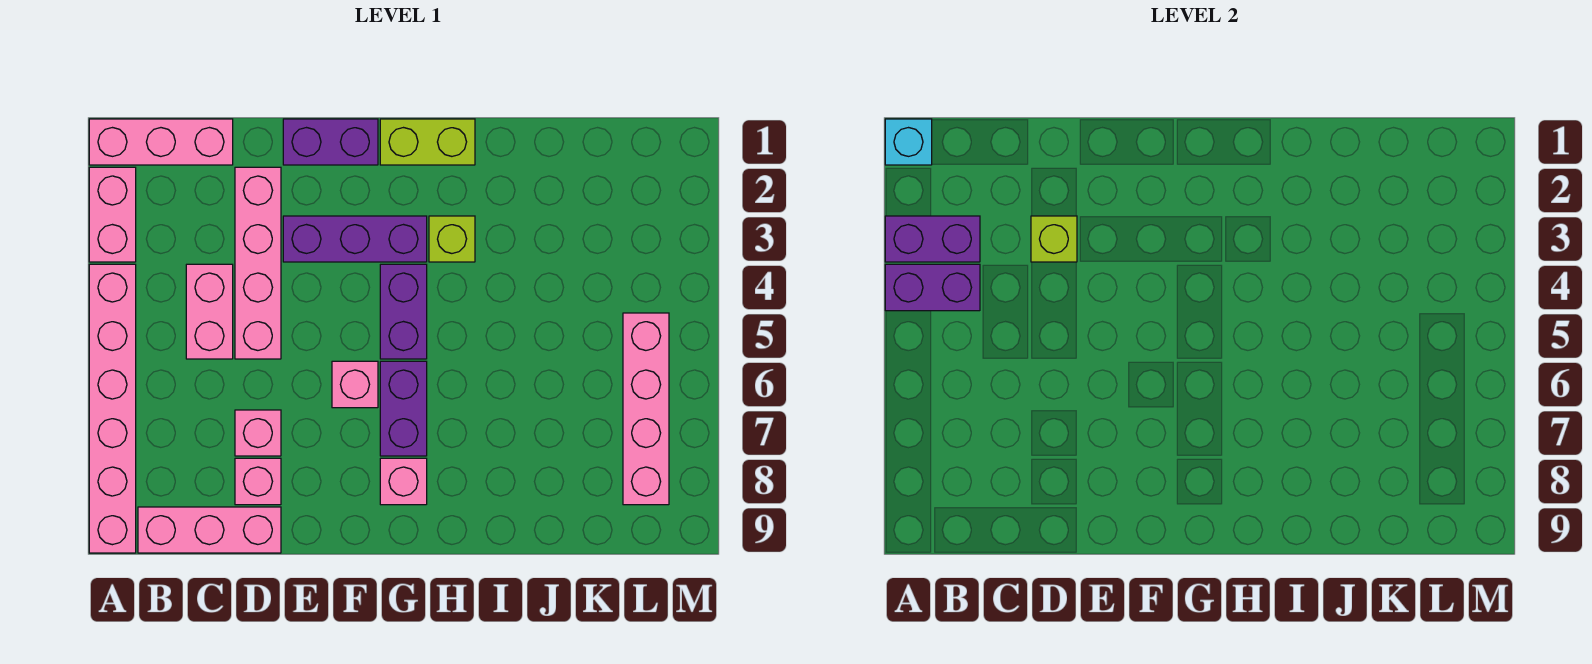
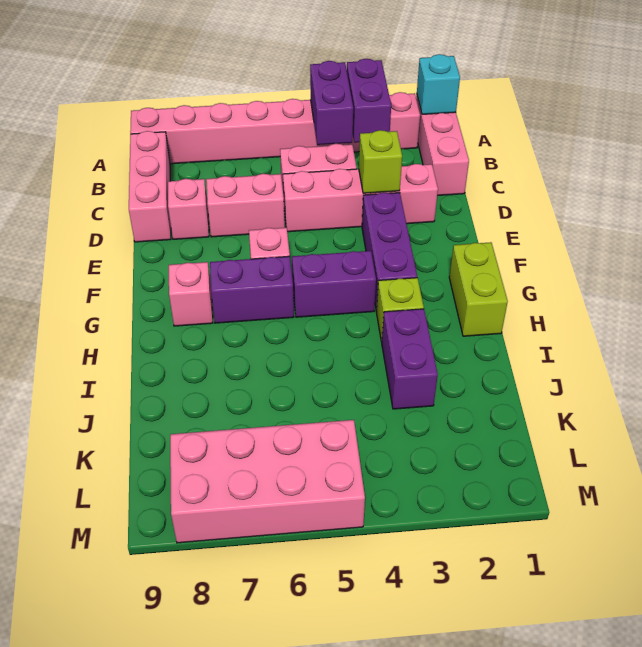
pink 1x1 brick [235,410,281,456] -> pink 1x2 brick [206,174,285,237]
purple 1x2 brick [283,119,378,165] -> purple 1x2 brick moved to [382,309,438,409]
pink 1x4 brick [623,313,669,505] -> pink 2x4 brick [170,420,365,543]

